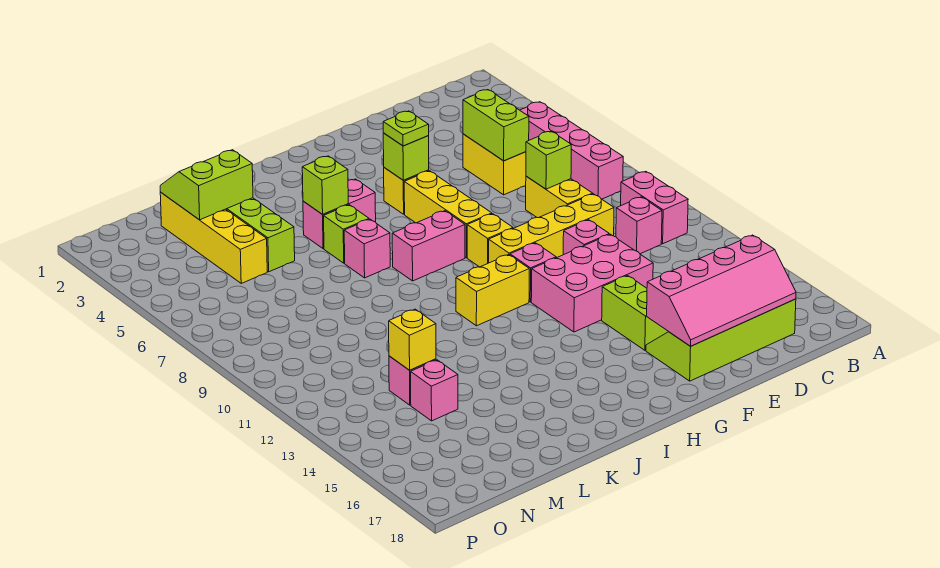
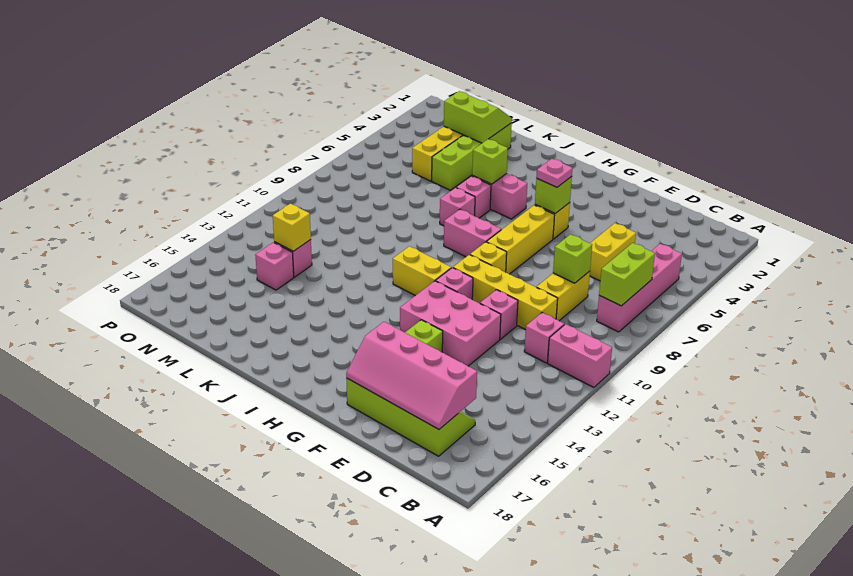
pink 1x2 brick [621,171,688,244] -> pink 1x2 brick turned to [548,324,612,387]
lime 1x2 brick [463,90,529,161] -> lime 1x2 brick moved to [599,243,655,306]
lime 1x1 plate [383,111,429,146] -> pink 1x1 plate [536,159,572,187]
lime 1x1 brick [324,205,369,263] -> pink 1x1 brick [456,176,491,218]

